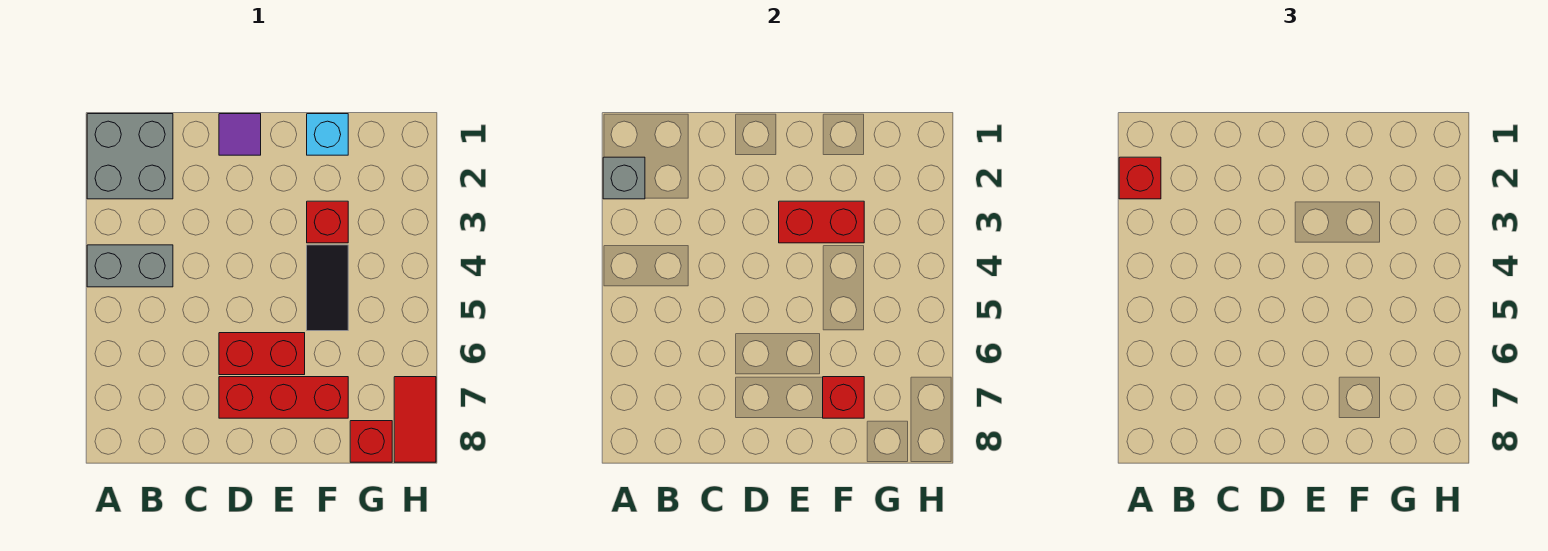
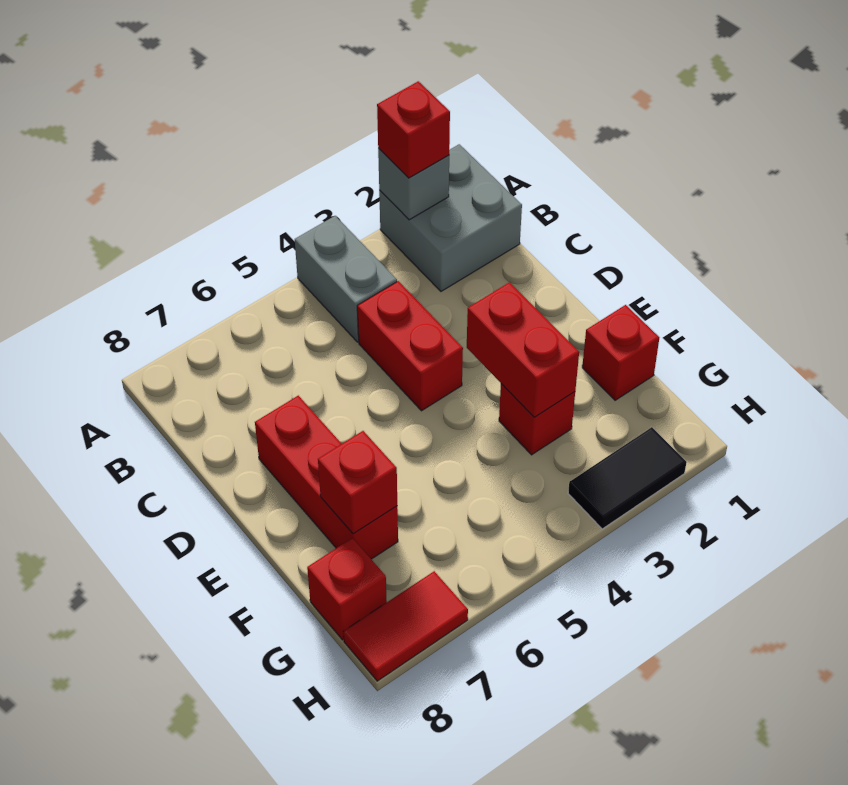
purple 1x1 tile [219,114,261,155] -> none
red 1x2 brick [219,333,305,375] -> red 1x2 brick moved to [357,281,463,411]
cyan 1x1 brick [307,114,348,155] -> red 1x1 brick [582,305,659,400]
black 1x2 tile [307,245,348,331] -> black 1x2 tile moved to [568,427,687,529]

